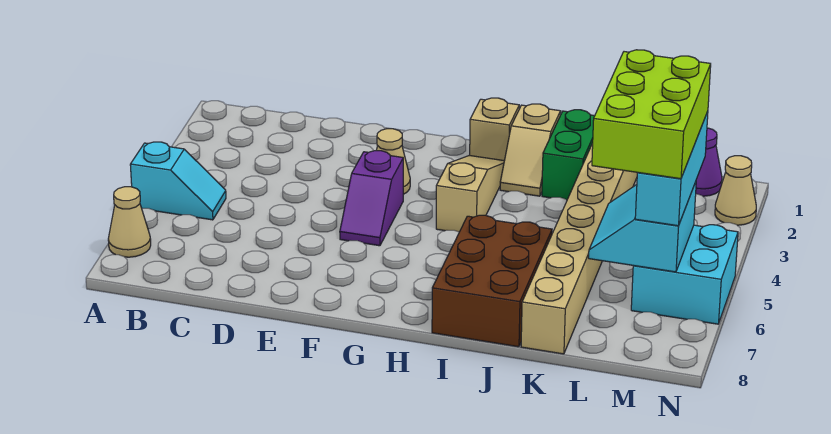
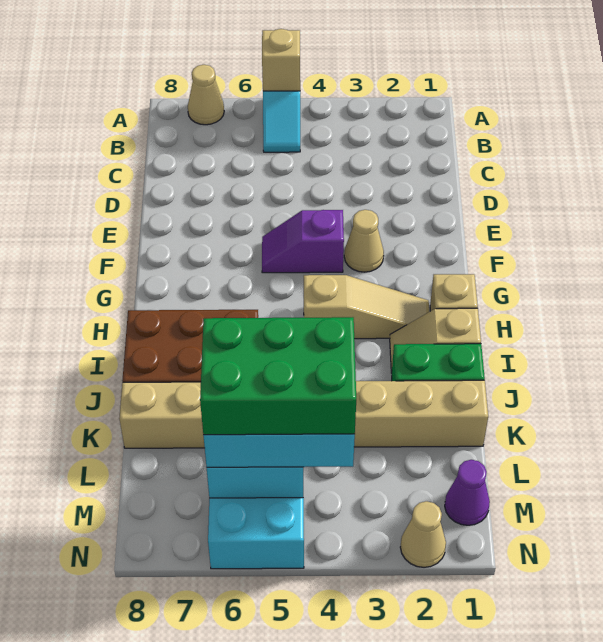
none -> tan 1x1 brick [262,29,300,91]
lime 2x3 brick [592,50,711,179] -> green 2x3 brick [200,317,356,435]

